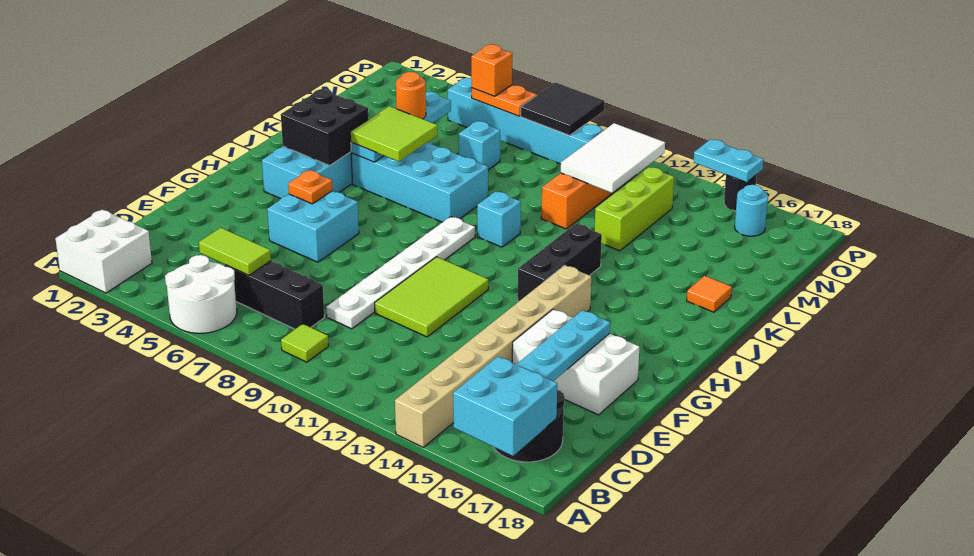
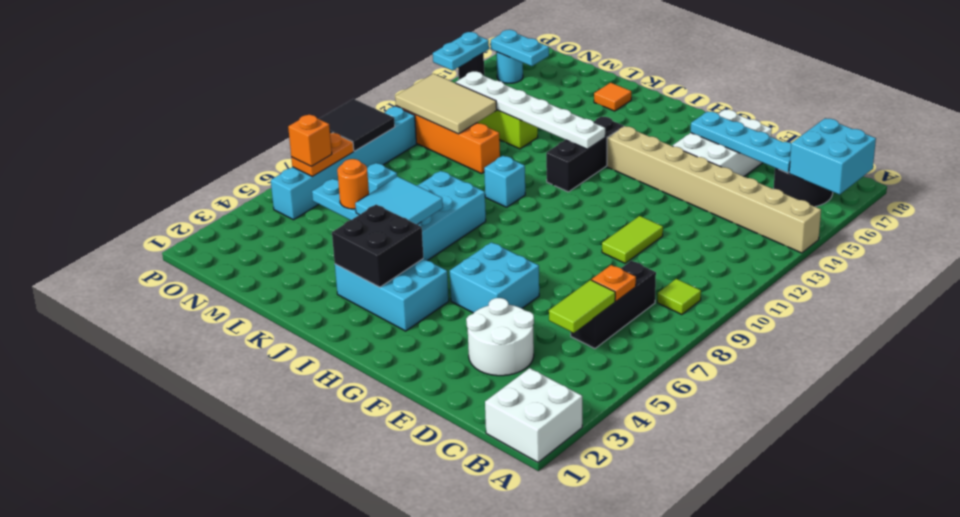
white 2x2 round brick [165,255,237,333] -> white 2x2 round brick moved to [466,298,534,376]
white 1x6 plate [326,217,475,329] -> white 1x6 plate moved to [455,71,605,149]
lime 2x3 tile [375,257,488,337] -> lime 1x2 tile [602,216,663,263]
orange 1x1 plate [288,170,332,204] -> orange 1x1 plate moved to [591,265,636,301]
black 1x3 brick [518,224,602,302] -> black 1x3 brick turned to [546,116,624,192]
lime 2x2 tile [350,106,437,161] -> cyan 2x2 tile [355,177,443,225]
white 2x3 tile [561,123,665,193] -> tan 2x3 tile [395,74,497,134]
none -> cyan 1x2 plate [491,30,549,66]

